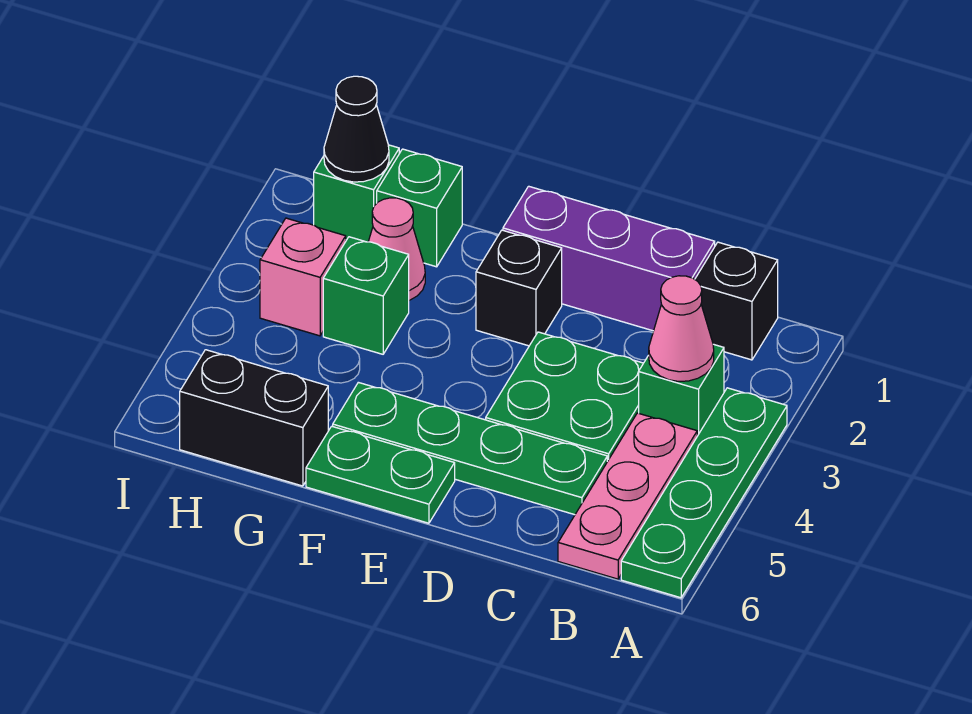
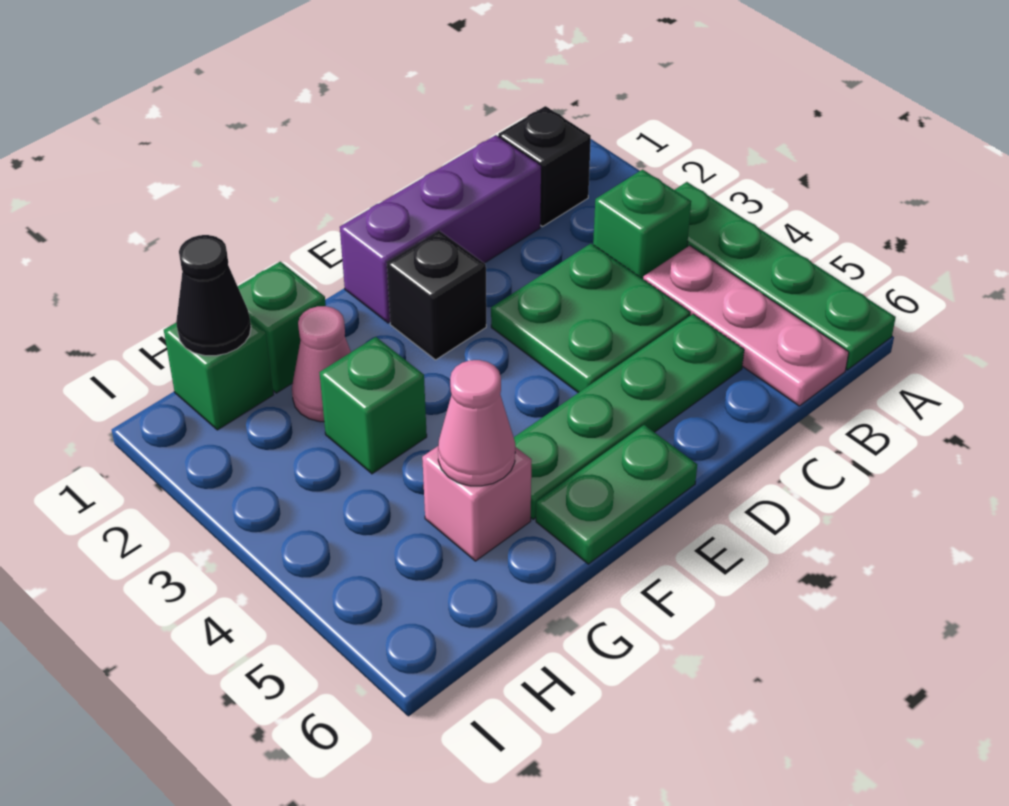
pink 1x1 cone [649,276,714,381] -> pink 1x1 cone moved to [438,360,515,486]
black 1x2 brick [180,350,328,486] -> none
pink 1x1 brick [260,218,346,336] -> pink 1x1 brick moved to [422,446,531,561]

